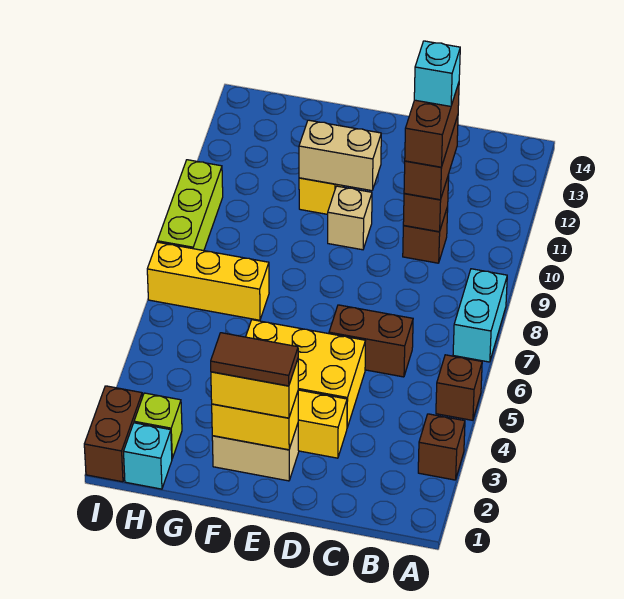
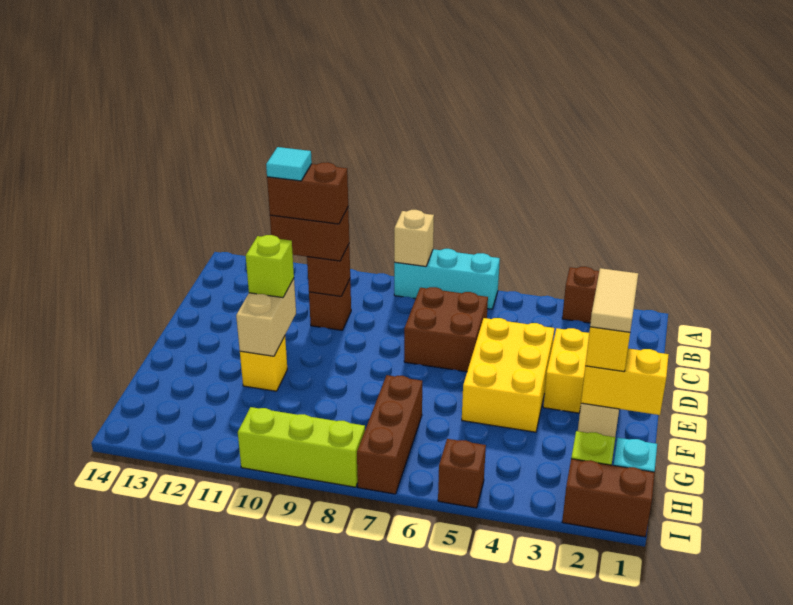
brown 1x1 brick [436,355,482,420] -> brown 1x1 brick moved to [438,439,486,508]
cyan 1x2 brick [453,269,507,362] -> cyan 1x3 brick [394,249,500,309]
brown 1x2 brick [329,305,413,377] -> brown 2x2 brick [404,287,488,372]
cyan 1x1 brick [414,41,460,106] -> cyan 1x1 tile [266,147,312,181]
yellow 1x2 brick [212,392,298,450] -> yellow 1x2 brick turned to [581,348,669,415]
brown 1x2 tile [211,333,298,386] -> tan 1x2 tile [590,268,638,332]
tan 1x1 brick [328,186,372,250] -> tan 1x1 brick moved to [394,210,434,267]
none -> lime 1x1 brick [246,235,294,298]
yellow 1x3 brick [147,242,269,320] -> brown 1x3 brick [357,375,422,494]

